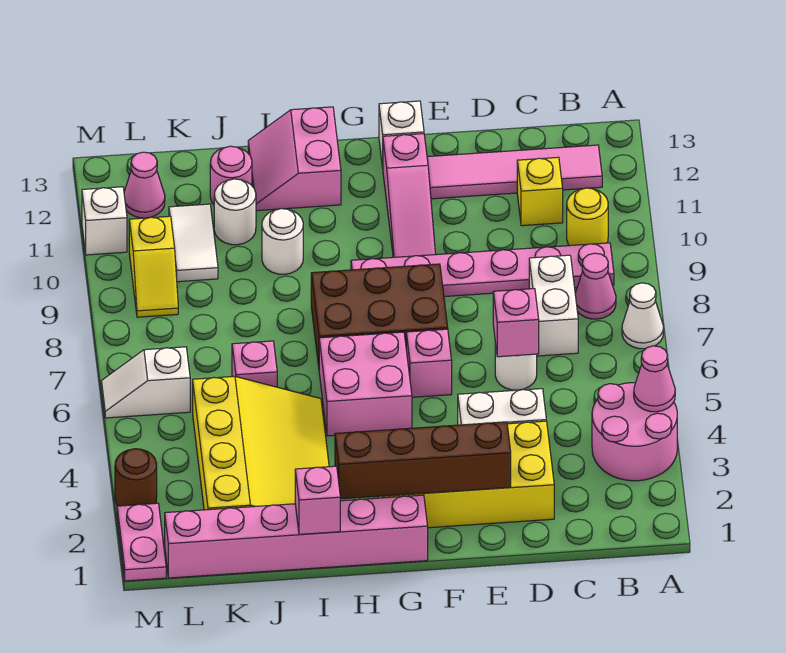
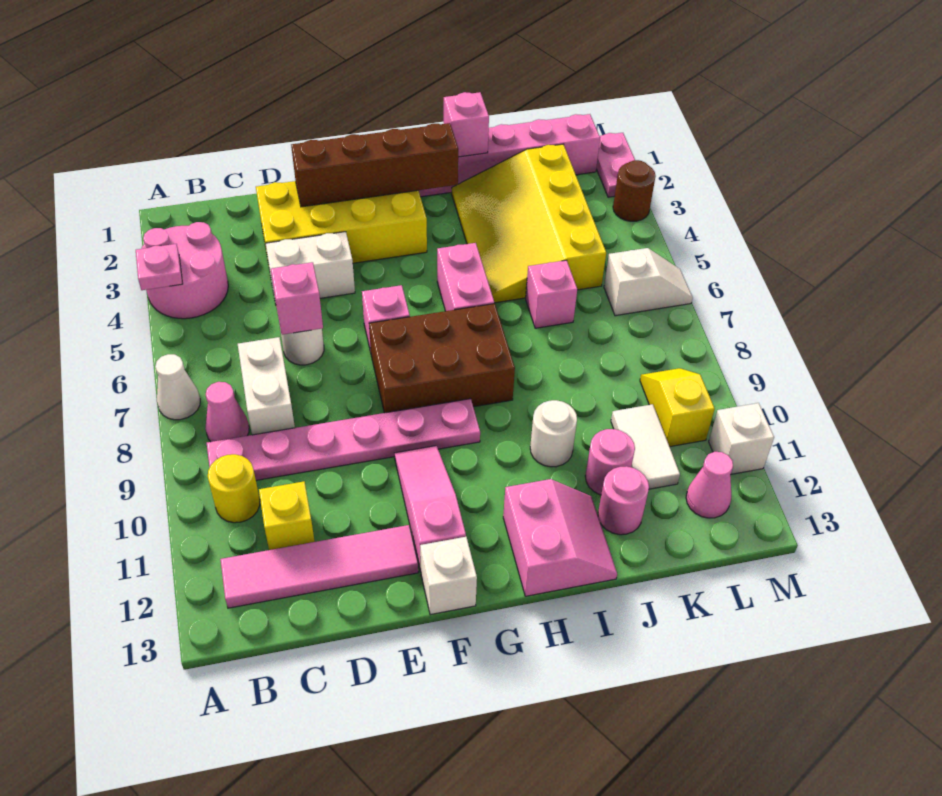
pink 1x1 cone [634,346,675,412] -> pink 1x1 plate [136,244,183,290]
pink 2x2 brick [319,332,412,436] -> pink 1x2 brick [437,243,494,311]
white 1x1 round brick [214,179,256,245] -> pink 1x1 round brick [585,429,635,495]

